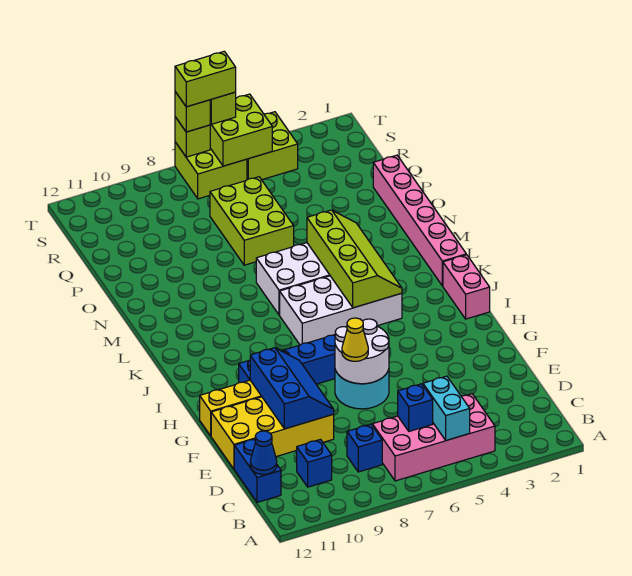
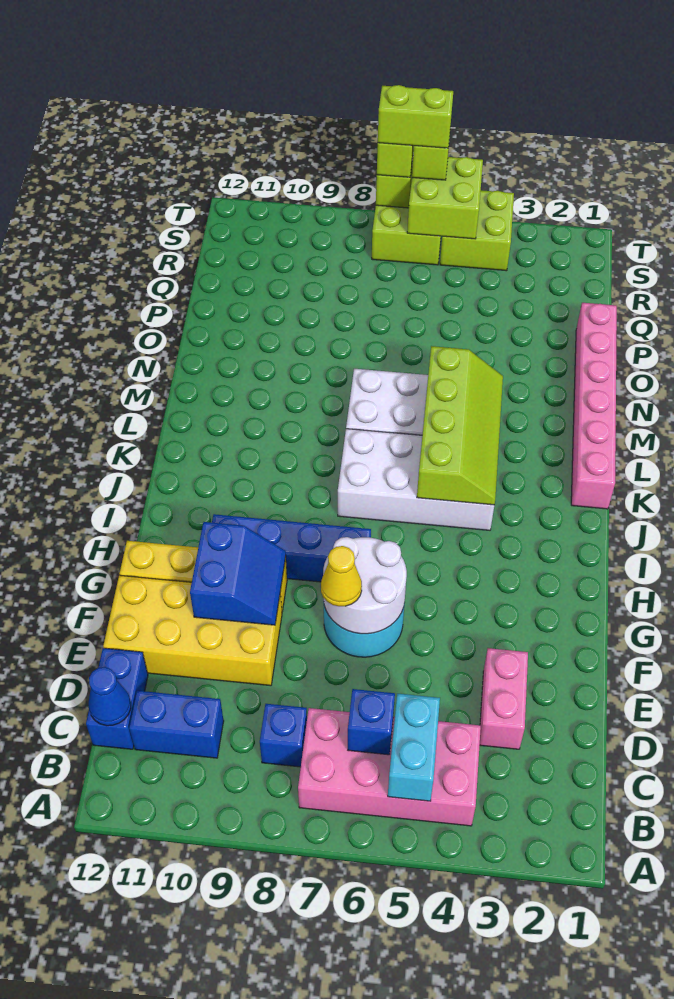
blue 1x1 brick [297,439,332,487] -> blue 1x2 brick [129,691,224,758]
blue 2x3 slope [250,348,334,429] -> blue 2x2 slope [190,522,286,625]
pink 1x2 brick [443,255,490,319] -> pink 1x2 brick moved to [480,648,528,749]
lime 2x3 brick [210,177,294,265] -> none

